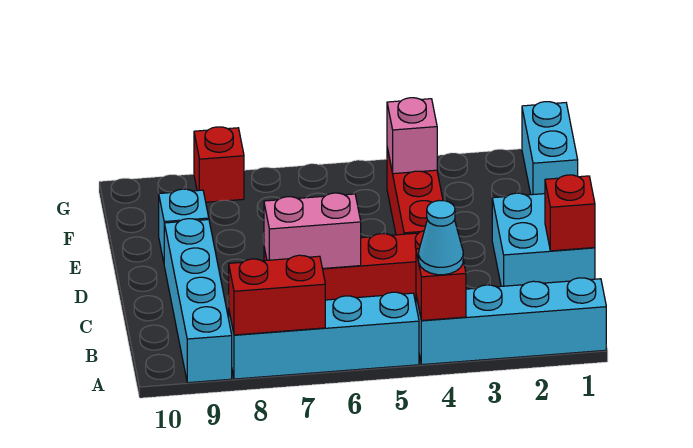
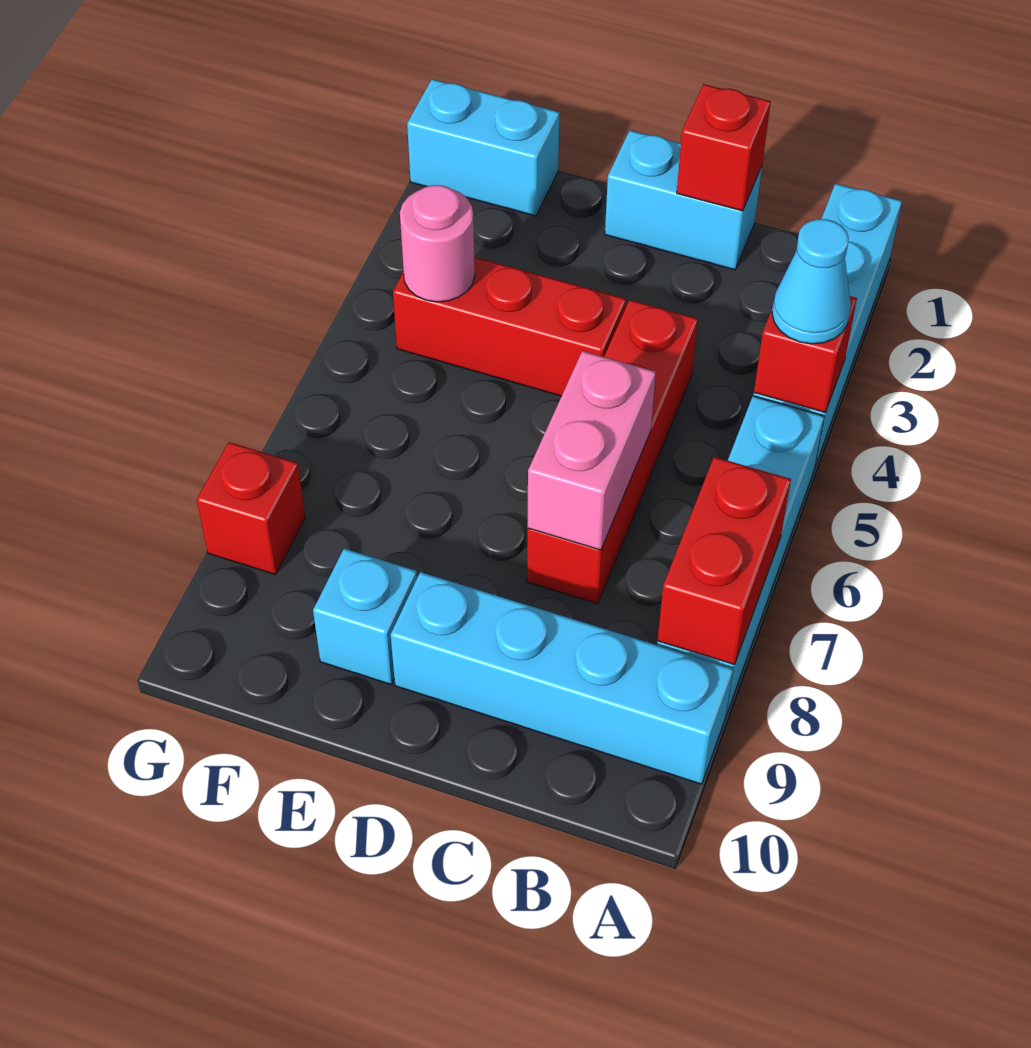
cyan 2x2 brick [492,193,595,286] -> cyan 1x2 brick [605,130,762,270]
pink 1x1 brick [387,98,437,174] -> pink 1x1 round brick [400,185,475,302]

